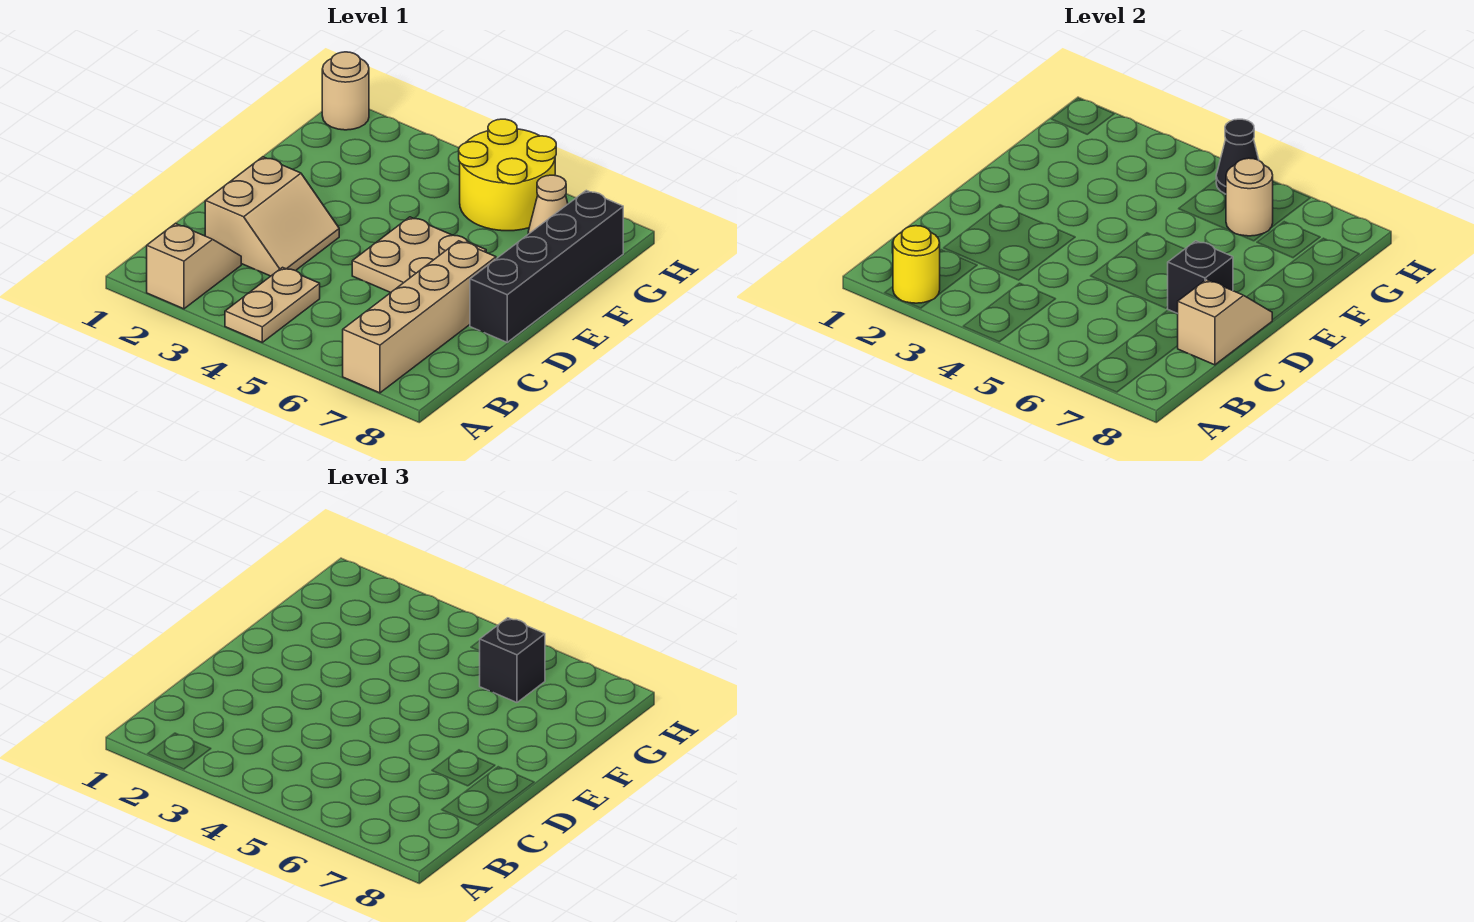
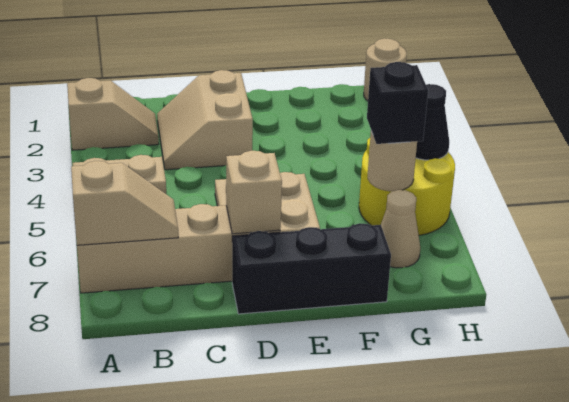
yellow 1x1 round brick [893,226,940,303] -> none
tan 2x2 slope [205,157,339,276] -> tan 2x2 slope turned to [157,70,253,170]
tan 1x2 slope [1178,280,1272,365] -> tan 1x2 slope moved to [71,161,178,245]
black 1x1 brick [1168,241,1233,314] -> tan 1x1 brick [226,151,282,234]
black 1x4 brick [470,190,623,342] -> black 1x3 brick [232,223,391,314]

